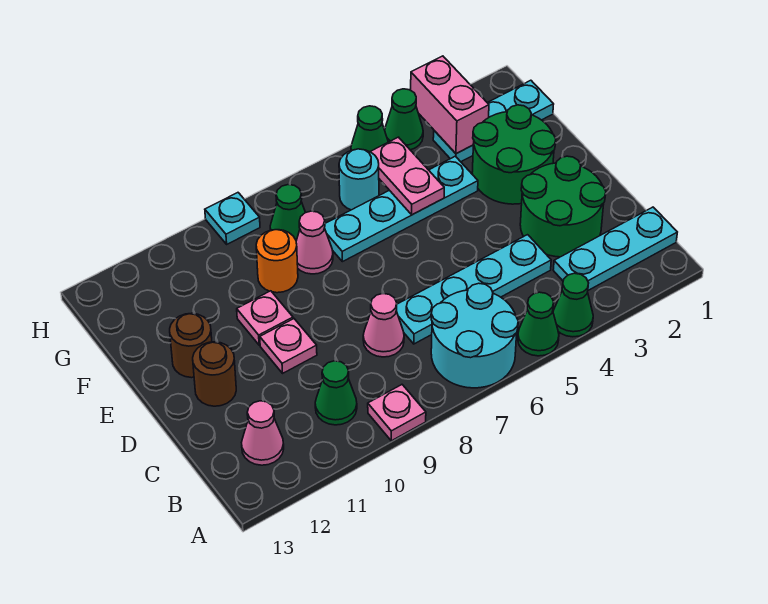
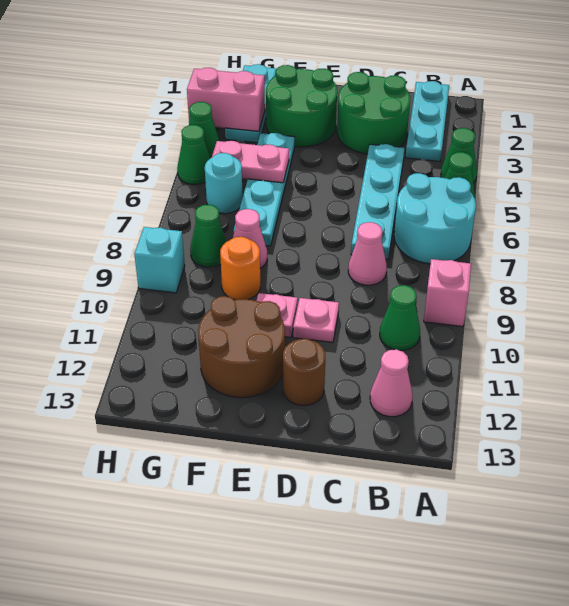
pink 1x1 plate [368,385,426,441] -> pink 1x1 brick [424,259,471,327]
brown 1x1 round brick [170,313,212,378] -> brown 2x2 round brick [198,296,285,398]
cyan 1x1 plate [205,193,260,244] -> cyan 1x1 brick [134,227,185,293]

